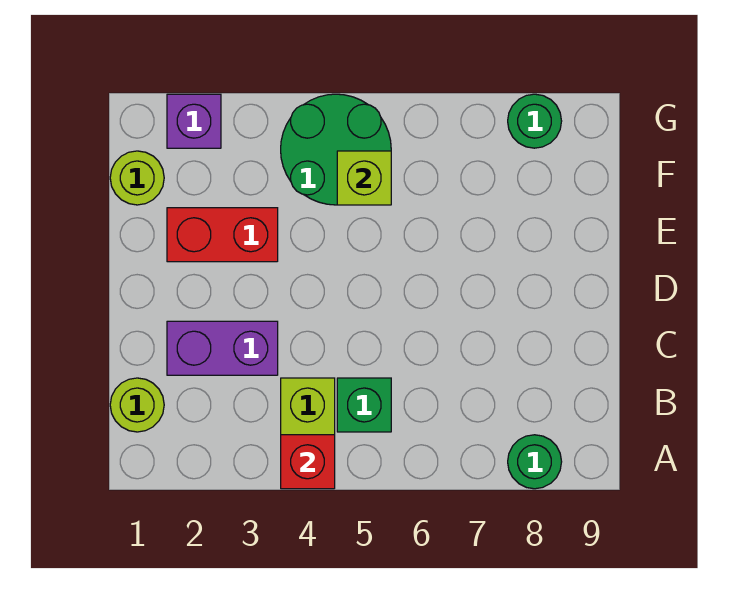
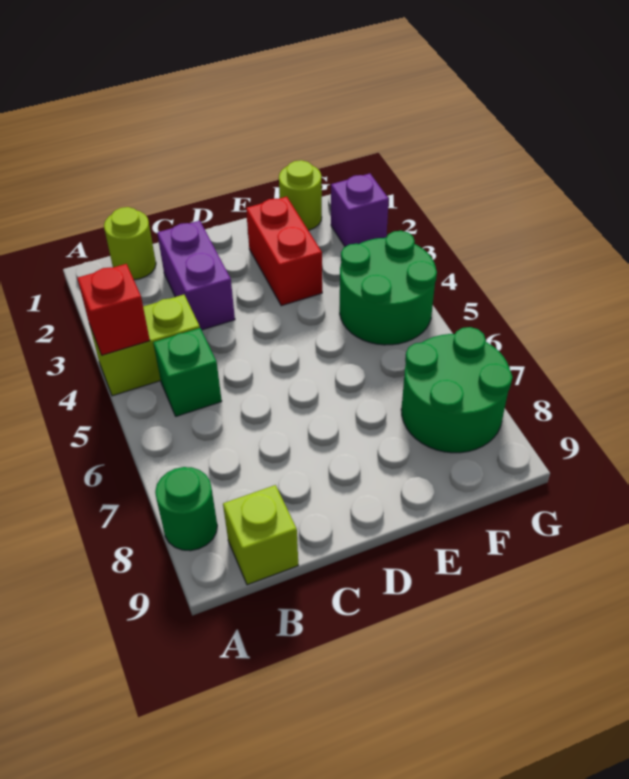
lime 1x1 brick [337,151,391,205] -> lime 1x1 brick moved to [223,485,298,585]
green 1x1 round brick [508,94,562,148] -> green 2x2 round brick [401,327,512,453]

